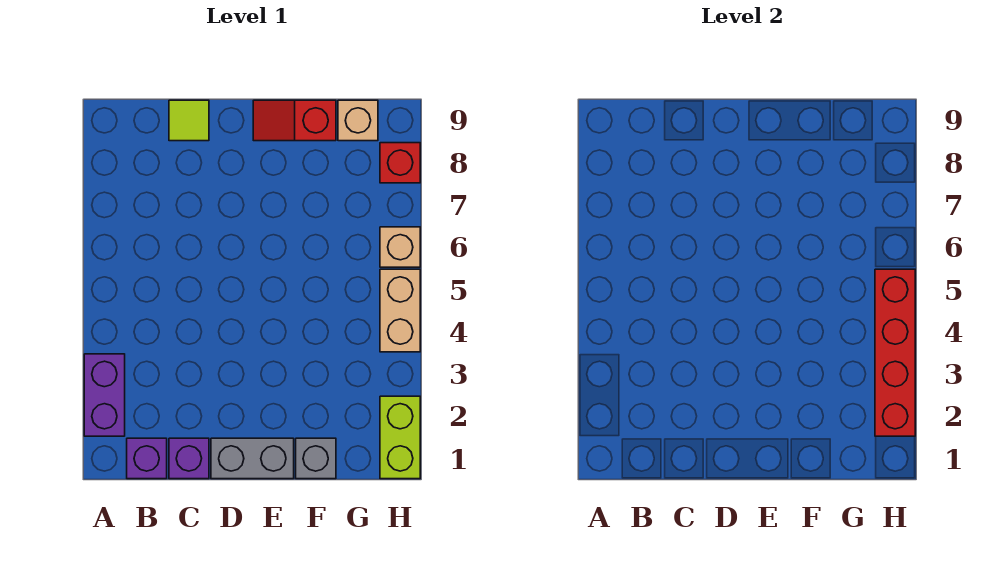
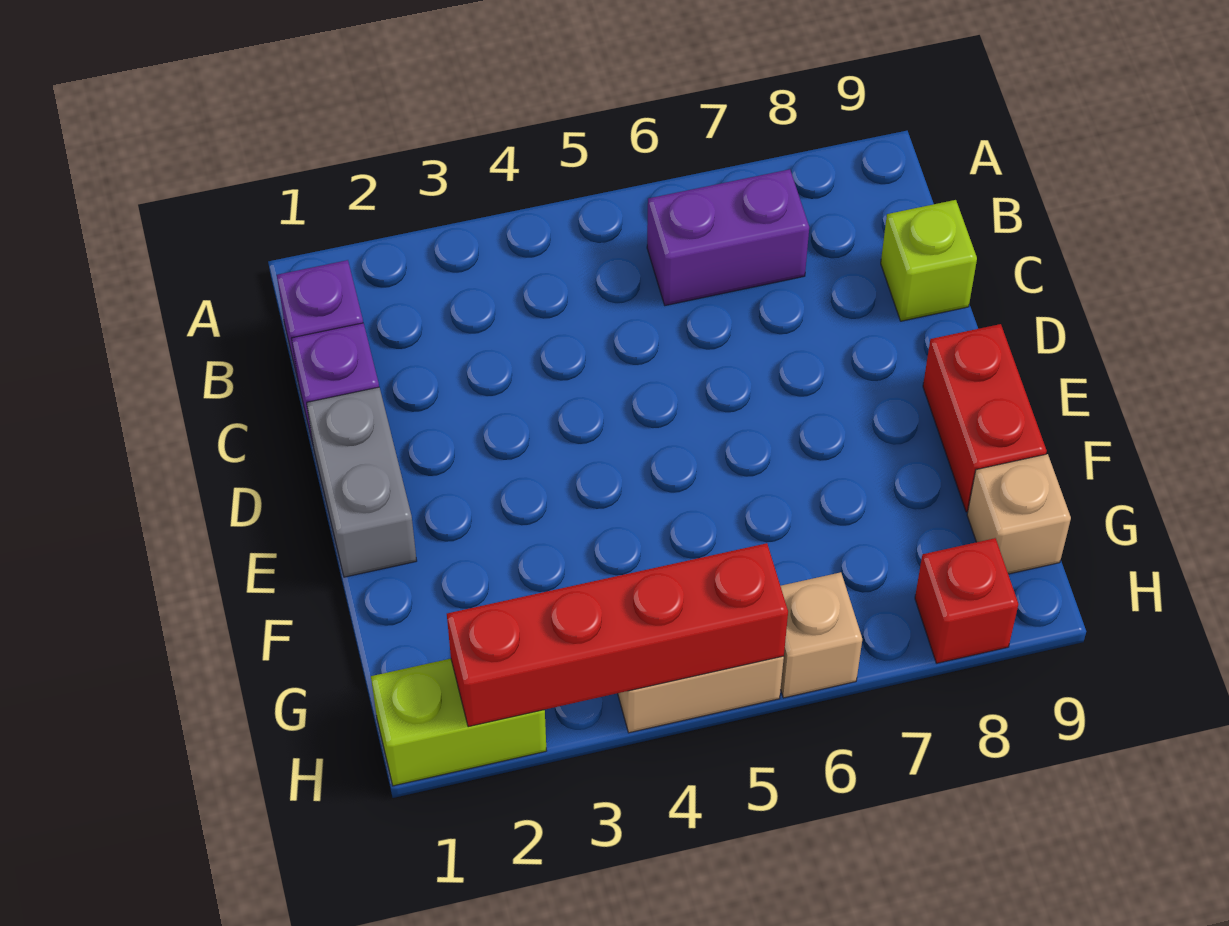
purple 1x2 brick [84,354,125,436] -> purple 1x2 brick moved to [647,169,809,306]
lime 1x1 tile [169,100,209,141] -> lime 1x1 brick [881,200,977,321]
red 1x2 slope [253,100,336,141] -> red 1x2 brick [923,324,1047,512]
grey 1x1 brick [296,438,336,479] -> none

